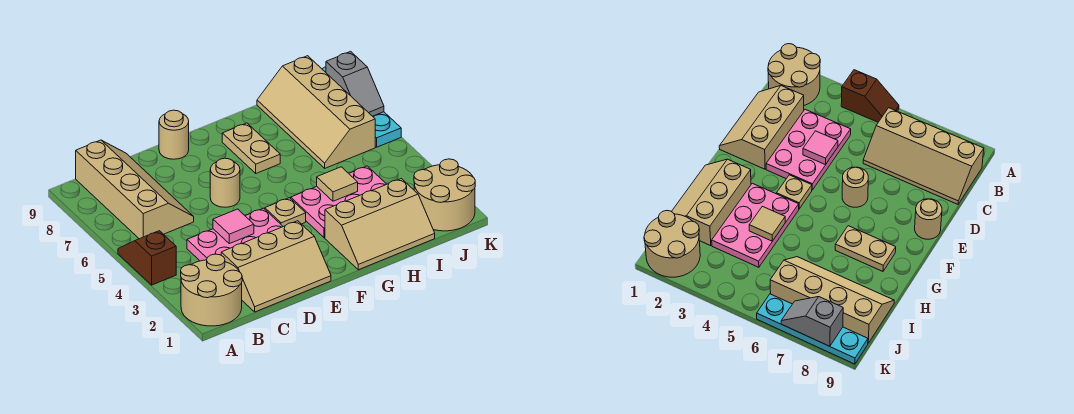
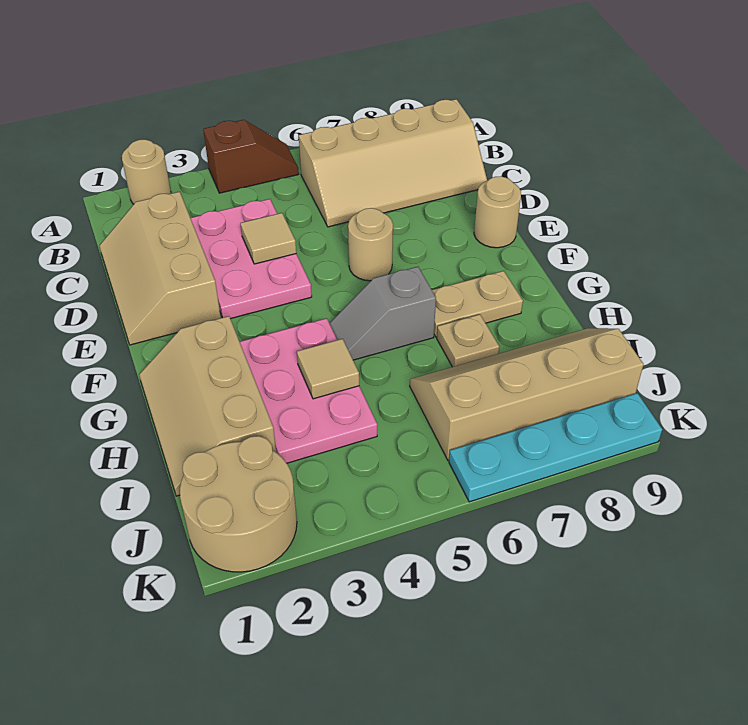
tan 2x2 round brick [181,254,242,326] -> tan 1x1 round brick [122,139,171,204]
pink 1x1 tile [213,209,254,244] -> tan 1x1 tile [241,213,296,264]
tan 1x1 plate [265,198,306,227] -> tan 1x1 plate moved to [437,314,499,367]
grey 1x2 slope [326,51,384,116] -> grey 1x2 slope moved to [329,267,436,360]

